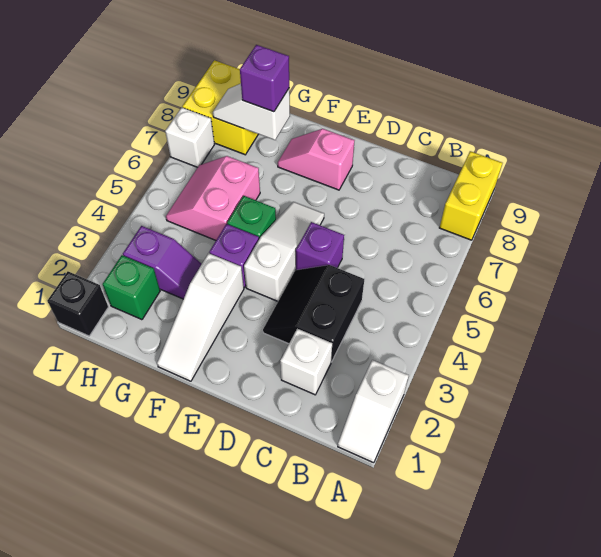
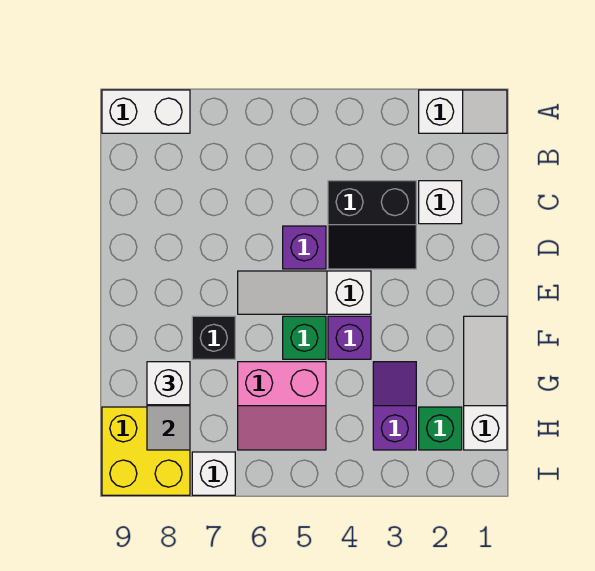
yellow 1x2 brick [439,151,502,240] -> white 1x2 brick [102,90,190,133]
pink 1x2 slope [278,129,355,190] -> none
white 1x3 slope [157,253,244,381] -> white 1x3 slope turned to [464,316,507,450]
purple 1x1 brick [240,45,289,112] -> white 1x1 brick [147,362,190,405]
black 1x1 brick [47,271,108,336] -> black 1x1 brick moved to [192,316,235,359]

